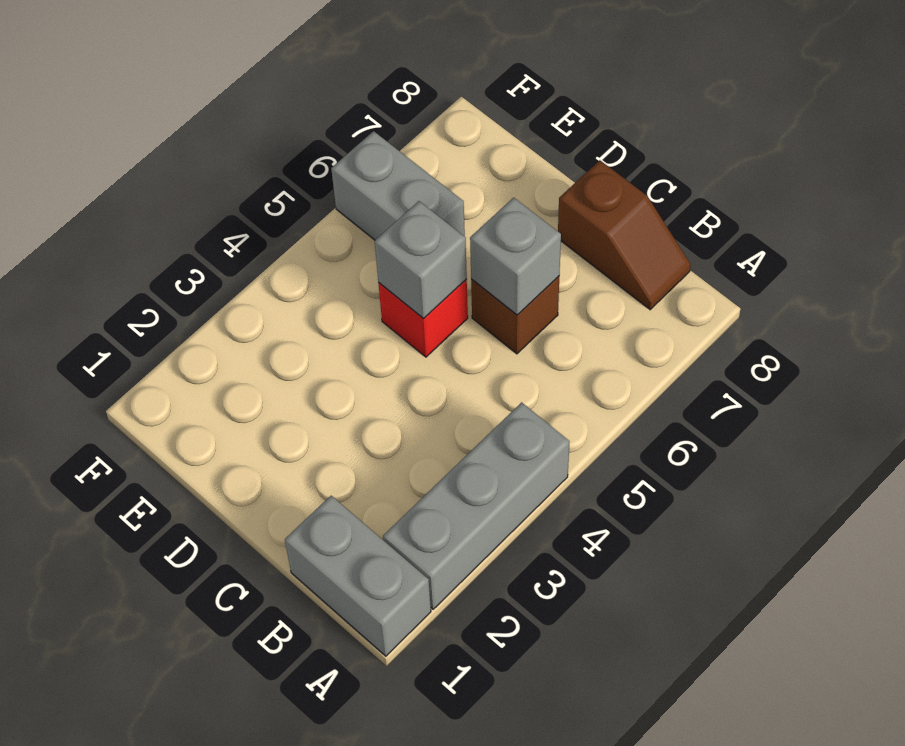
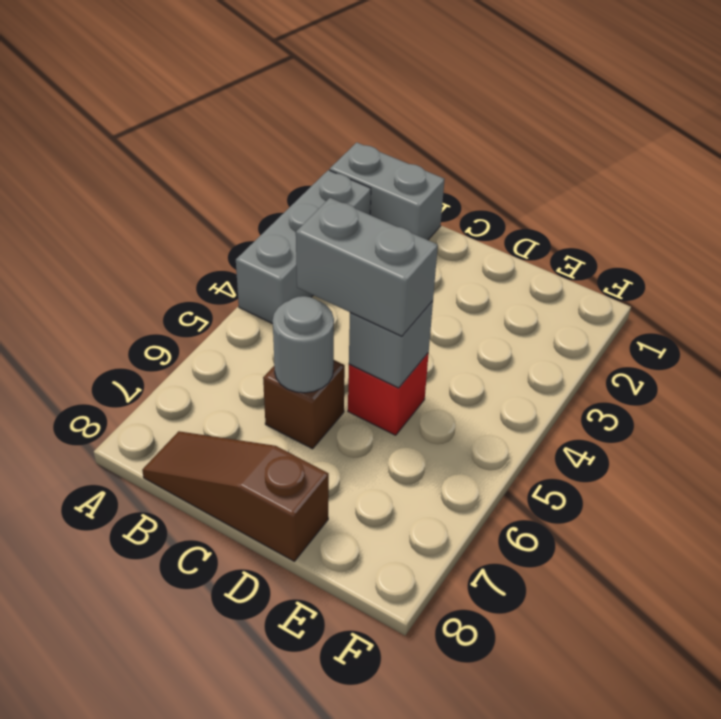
brown 1x2 slope [558,160,691,310] -> brown 1x3 slope [142,431,329,561]
grey 1x1 brick [470,198,561,315] -> grey 1x1 round brick [273,296,334,393]
grey 1x2 brick [331,131,465,240] -> grey 1x2 brick moved to [296,198,438,336]

